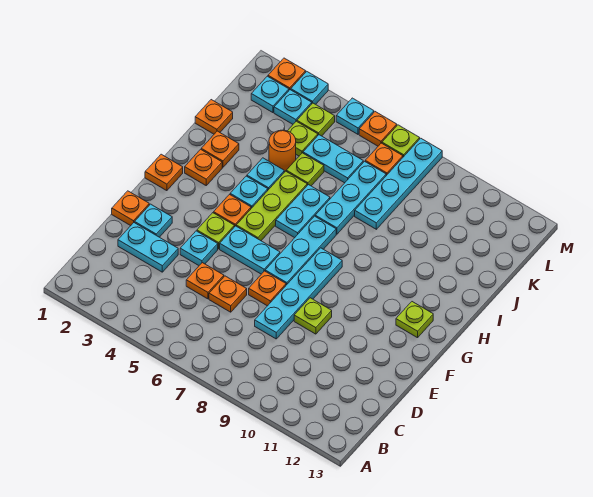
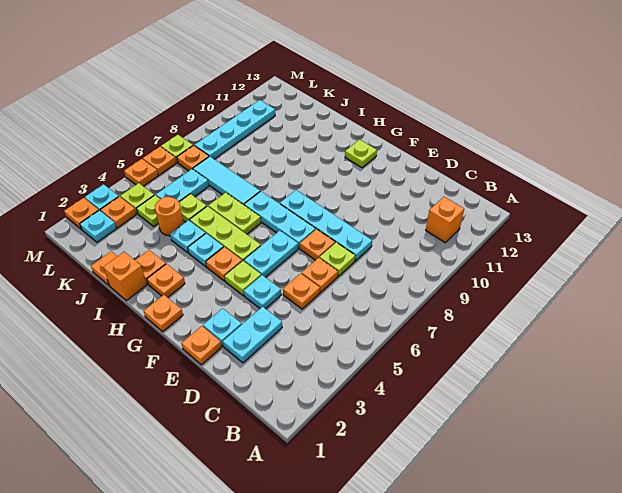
none -> orange 1x1 brick [426,197,464,243]
lime 1x1 plate [294,298,332,334] -> lime 1x1 plate moved to [320,242,355,276]
cyan 1x2 plate [276,185,330,238] -> lime 1x2 plate [208,192,261,234]
none -> orange 1x1 brick [103,252,146,301]
cyan 1x3 plate [315,161,386,234] -> cyan 1x3 tile [193,156,260,205]
cyan 1x4 plate [355,138,442,229] -> cyan 1x4 plate turned to [195,100,275,159]
cyan 1x1 plate [274,90,312,124] -> orange 1x1 plate [100,196,136,228]
cyan 1x1 plate [336,98,374,134] -> orange 1x1 plate [124,159,158,186]

